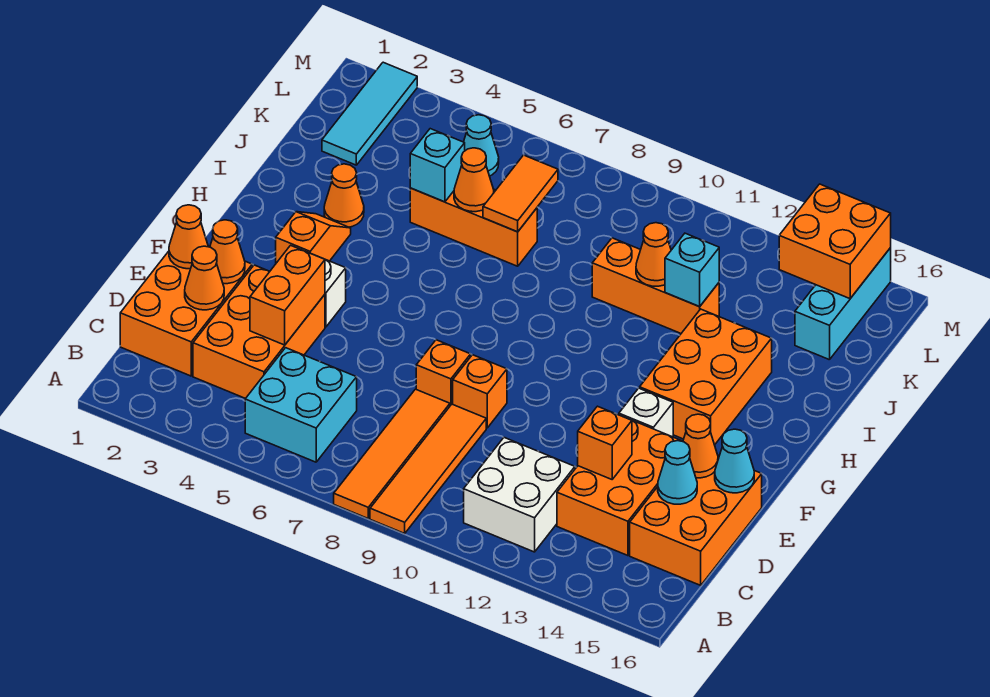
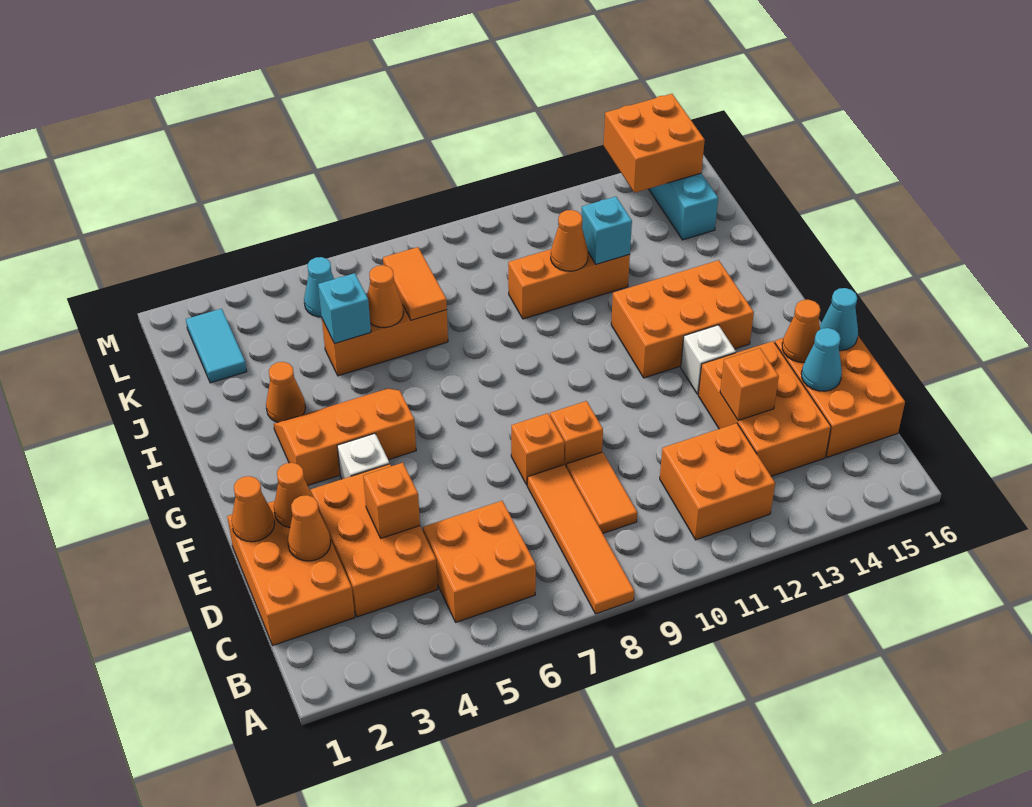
orange 1x4 tile [370,404,486,533] -> orange 1x2 tile [566,452,637,533]
cyan 2x2 brick [245,348,357,462] -> orange 2x2 brick [423,501,536,622]
white 2x2 brick [464,438,575,552] -> orange 2x2 brick [660,423,775,540]
orange 1x2 brick [250,245,325,345] -> orange 1x1 brick [363,463,420,538]
orange 1x2 slope [276,212,351,263] -> orange 2x3 slope [274,388,416,485]
orange 2x3 brick [640,309,772,445] -> orange 2x3 brick turned to [611,260,754,378]
cyan 1x3 tile [322,62,417,165] -> cyan 1x2 tile [186,309,247,383]

